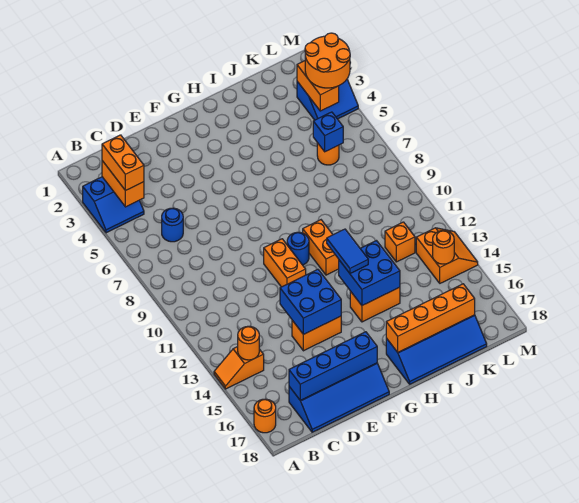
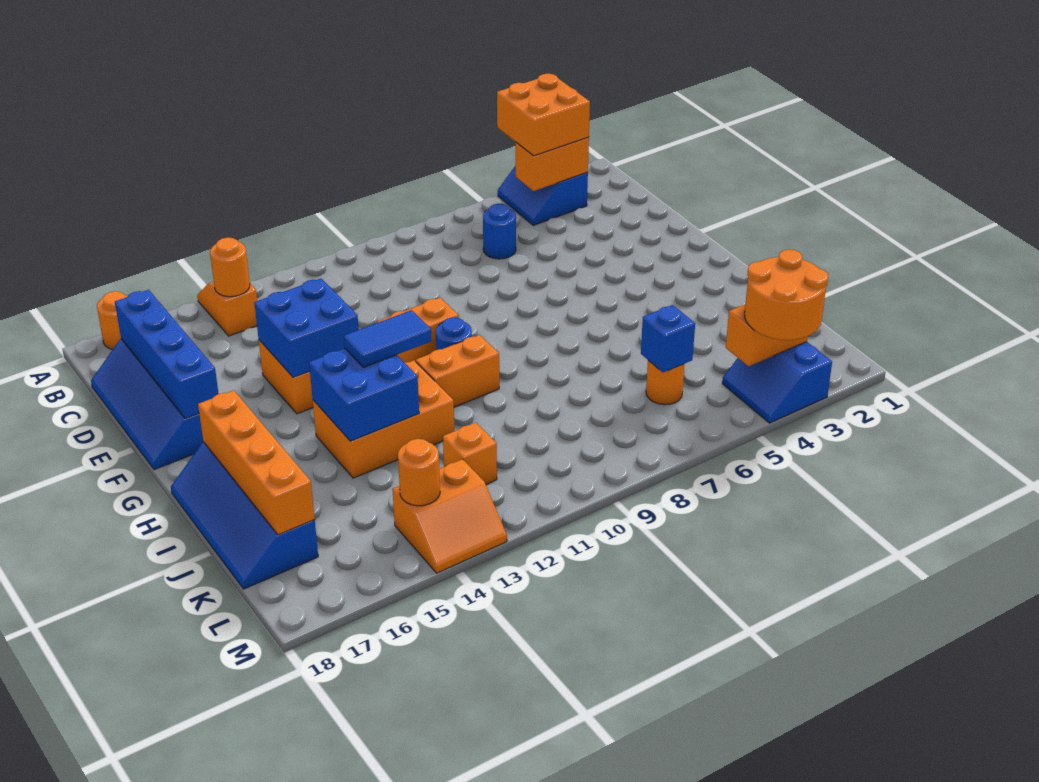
orange 1x2 brick [102,135,144,191] -> orange 2x2 brick [497,74,590,156]
orange 1x2 brick [350,287,400,322] -> orange 2x3 brick [313,360,454,478]

